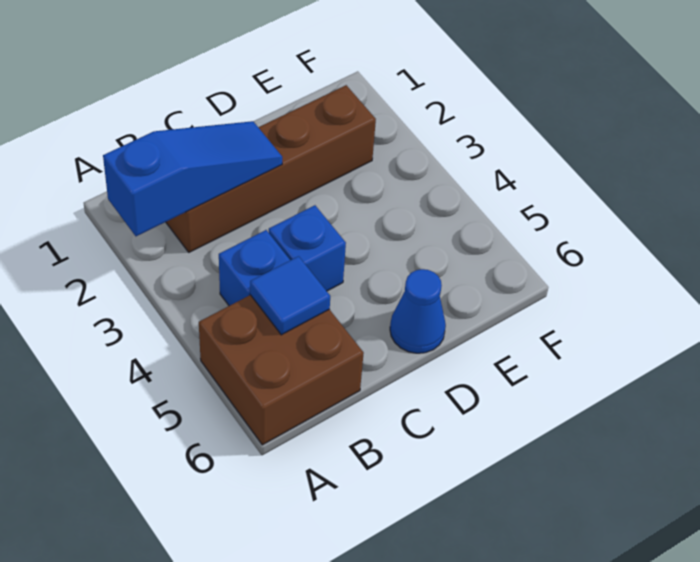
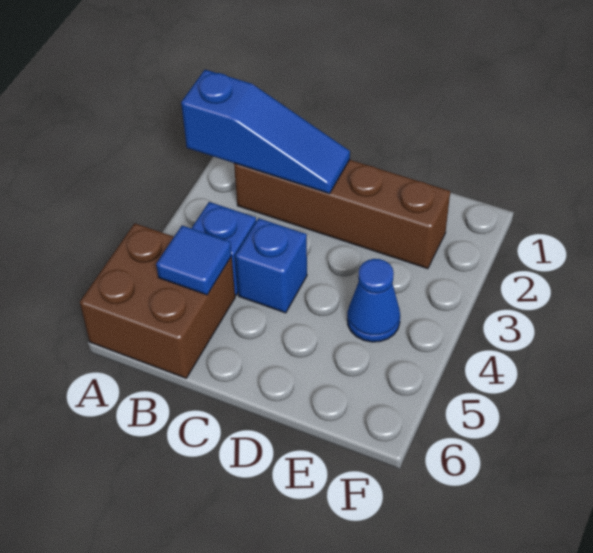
blue 1x1 cone [390,269,446,353] -> blue 1x1 cone moved to [347,259,400,342]

